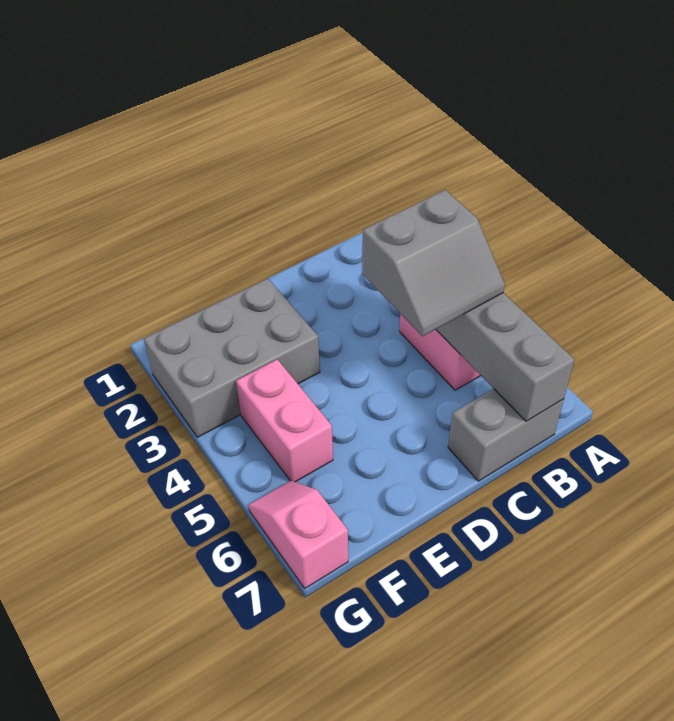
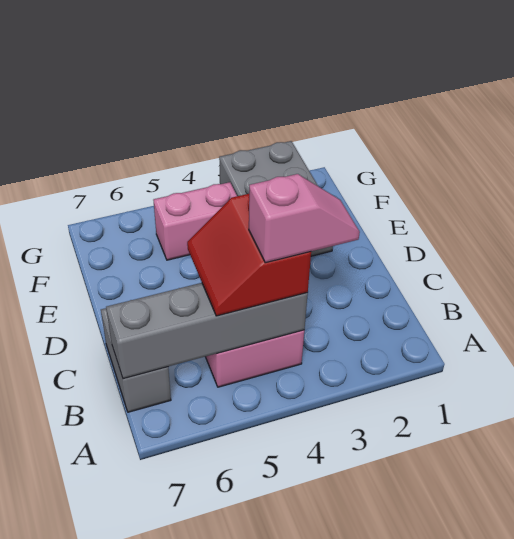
grey 2x2 slope [362,190,505,336] -> red 2x2 slope [187,194,311,316]
pink 1x2 slope [248,481,348,588] -> pink 1x2 slope moved to [249,174,360,263]

